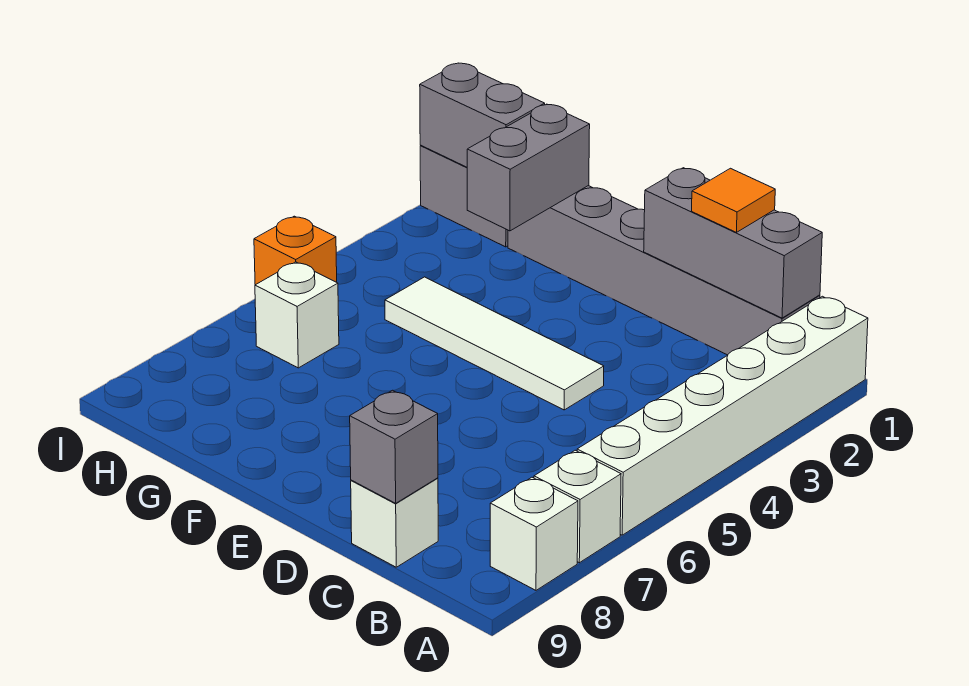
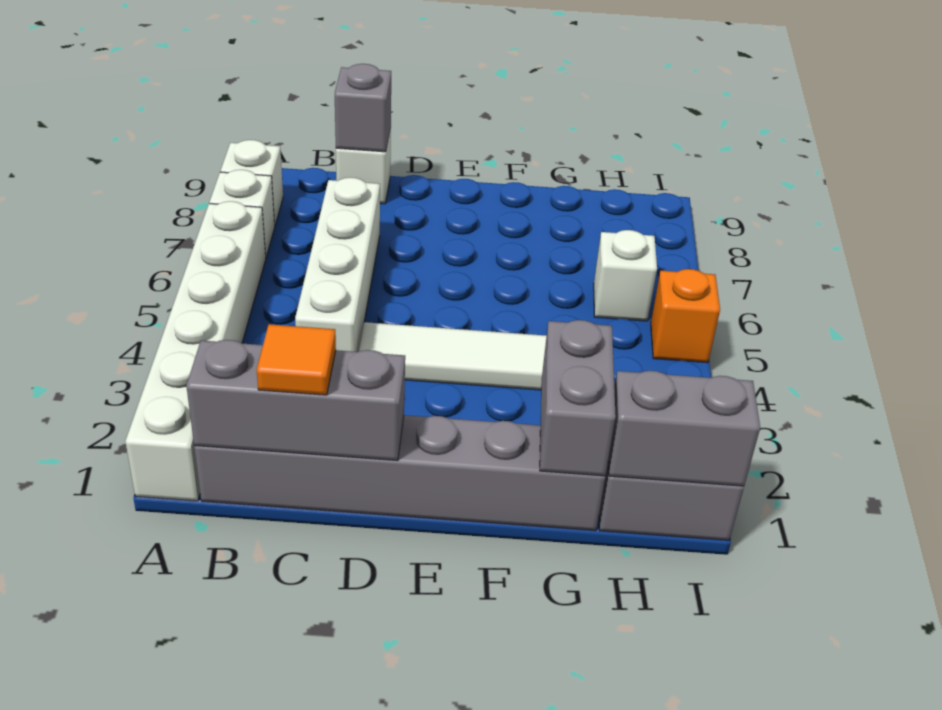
none -> white 1x4 brick [295,177,380,352]

